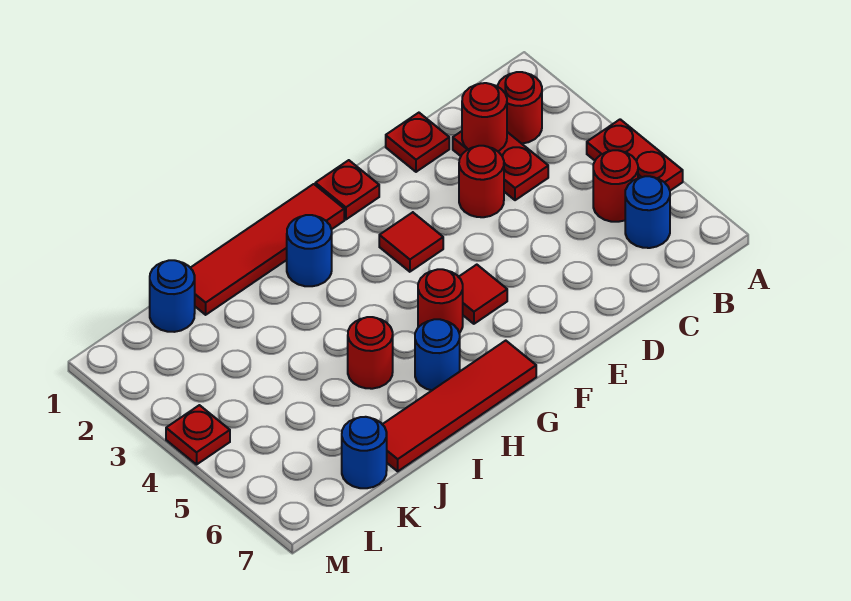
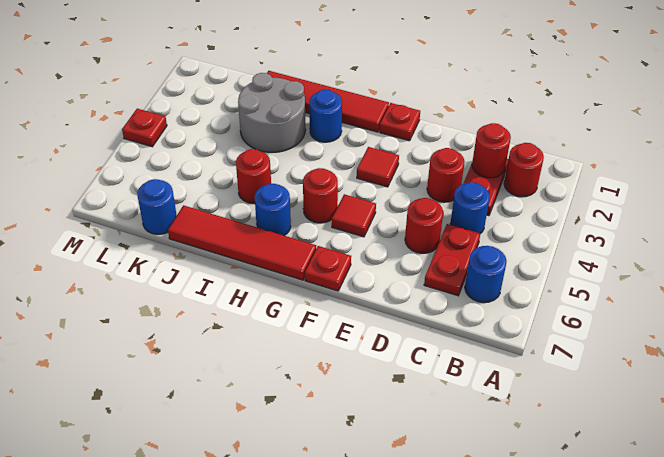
red 1x2 plate [587,119,683,191] -> red 1x2 plate moved to [424,224,480,296]
red 1x1 round brick [593,150,638,222] -> red 1x1 round brick moved to [405,198,443,253]
red 1x1 plate [386,113,449,172] -> red 1x1 plate moved to [305,246,351,291]
none -> grey 2x2 round brick [238,73,306,152]
blue 1x1 round brick [150,260,195,332] -> blue 1x1 round brick moved to [450,182,490,234]

